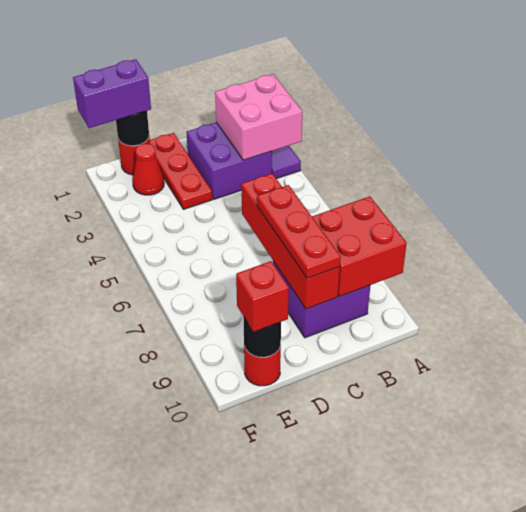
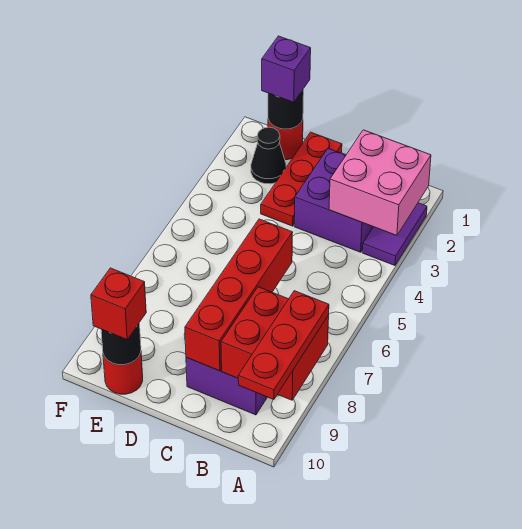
red 1x3 plate [257,185,341,278] -> red 1x3 plate moved to [238,291,329,400]
purple 1x2 brick [73,59,151,128] -> purple 1x1 brick [262,36,311,102]
red 1x1 cone [133,144,164,195] -> black 1x1 cone [251,127,286,184]

